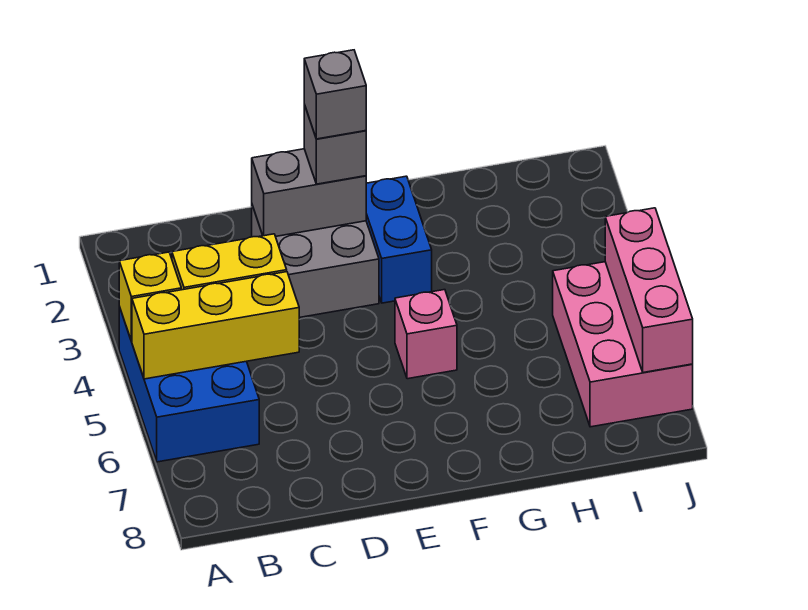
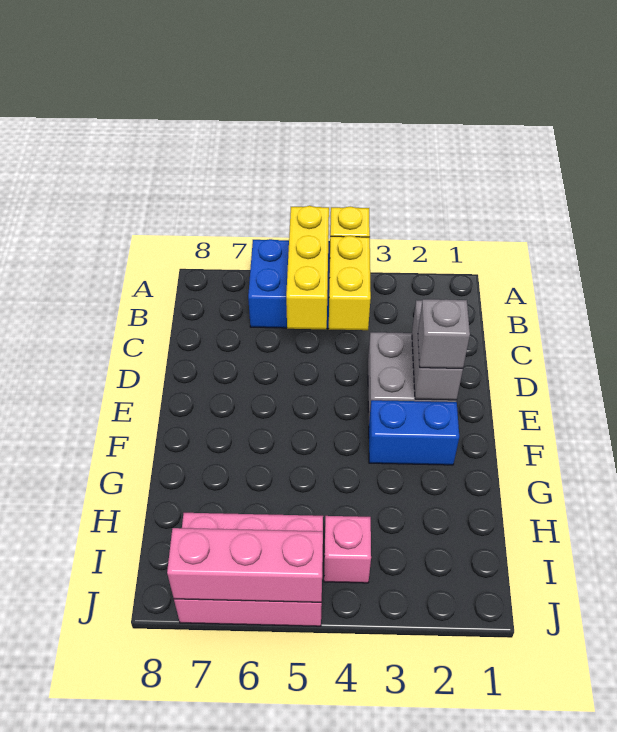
grey 1x1 brick [304,50,366,139] -> none
pink 1x1 brick [395,290,457,379] -> pink 1x1 brick moved to [324,516,371,583]

